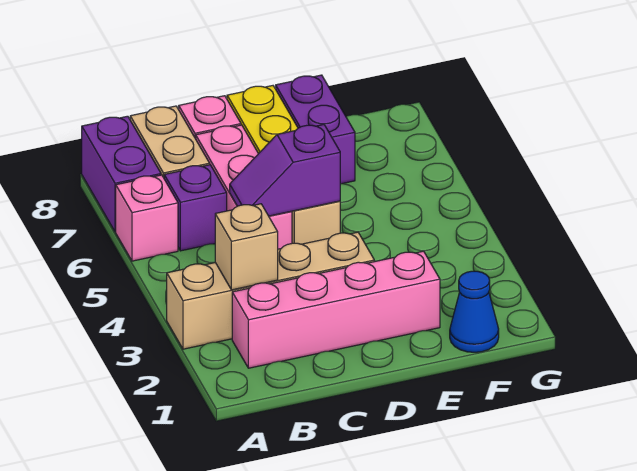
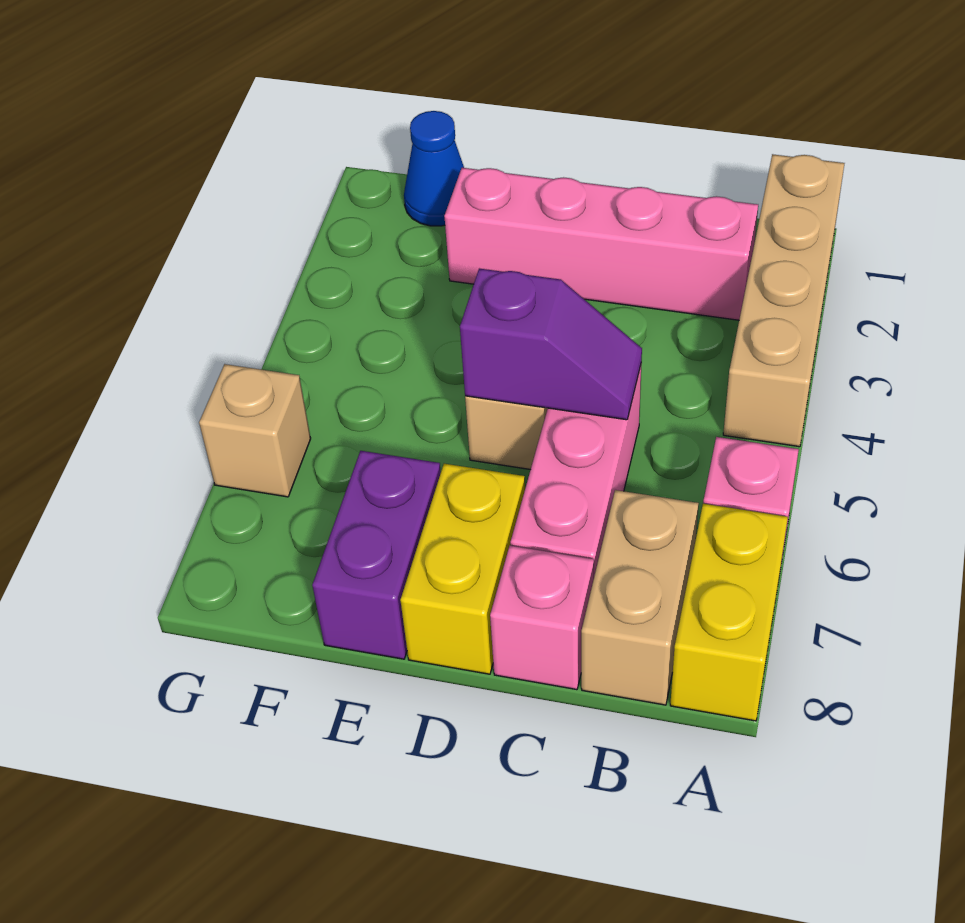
tan 1x4 brick [167,232,374,349] -> tan 1x4 brick turned to [723,154,845,447]
purple 1x2 brick [82,116,161,232] -> yellow 1x2 brick [670,504,788,721]
tan 1x1 brick [215,204,278,290] -> tan 1x1 brick moved to [199,364,311,497]
purple 1x1 brick [164,165,227,251] -> none

